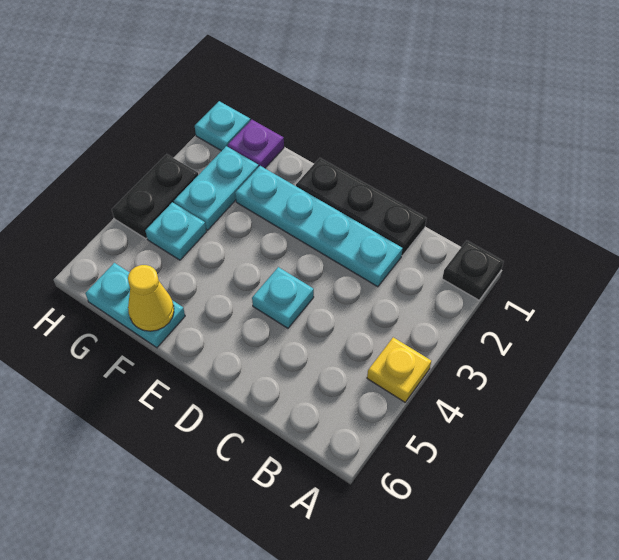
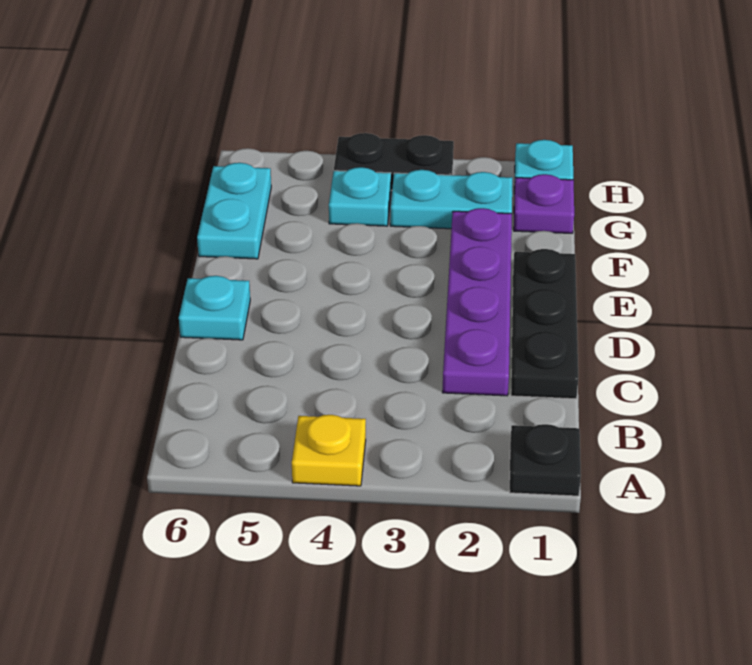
cyan 1x4 plate [235,166,403,287] -> purple 1x4 plate [442,208,512,396]
cyan 1x1 plate [252,267,314,328] -> cyan 1x1 plate moved to [179,276,250,340]
yellow 1x1 cone [128,265,174,331] -> none

